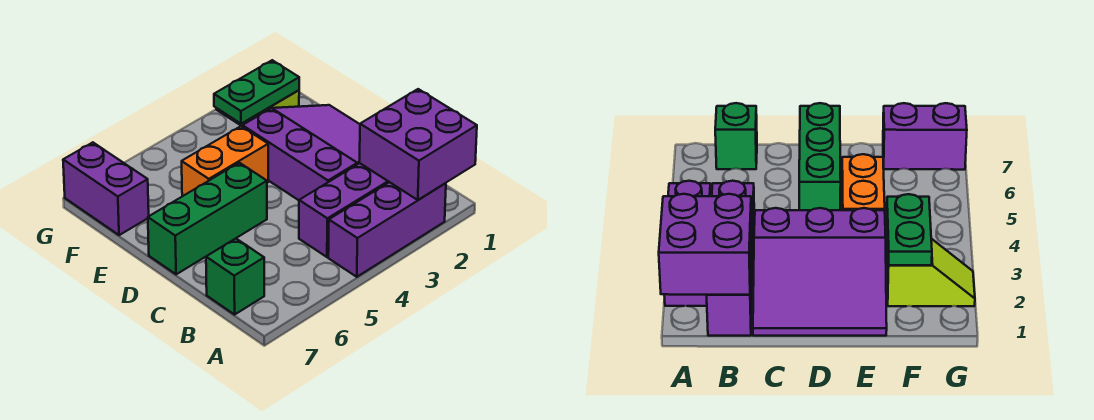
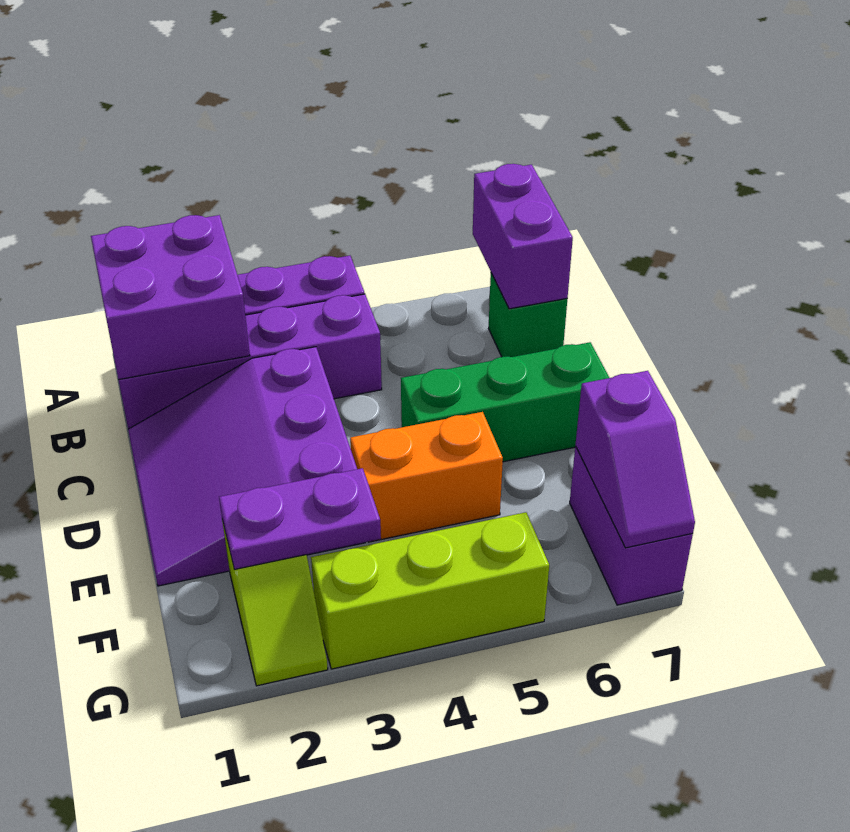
none -> purple 1x2 brick [473,164,573,309]
green 1x2 plate [214,60,299,124] -> purple 1x2 plate [219,468,381,570]
none -> purple 1x2 slope [575,371,695,548]
none -> lime 1x3 brick [311,512,549,669]

